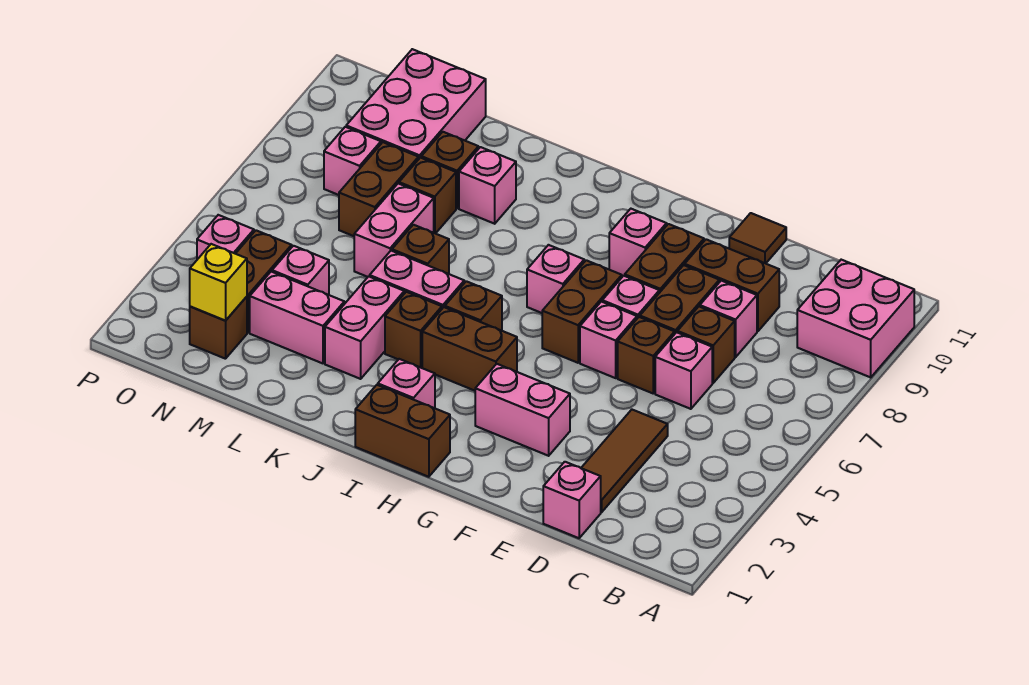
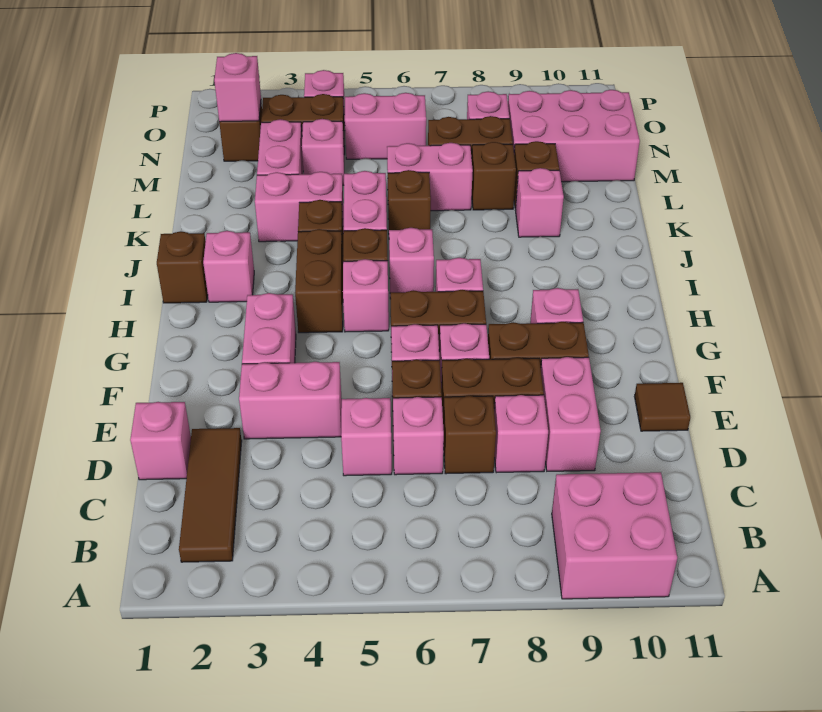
brown 1x3 tile [581,410,668,512] -> brown 1x3 tile turned to [179,428,242,562]
none -> pink 1x1 brick [341,398,392,476]
brown 1x2 brick [685,239,779,331] -> pink 1x2 brick [541,357,601,471]
none -> pink 1x2 brick [239,362,342,439]
brown 1x2 brick [355,385,450,477] -> brown 1x1 brick [157,231,208,303]
none -> pink 1x1 brick [343,259,389,332]
none -> pink 1x1 brick [389,228,434,299]
yellow 1x1 brick [190,244,247,321] -> pink 1x1 brick [214,53,261,122]
none -> pink 1x2 brick [345,93,426,159]

